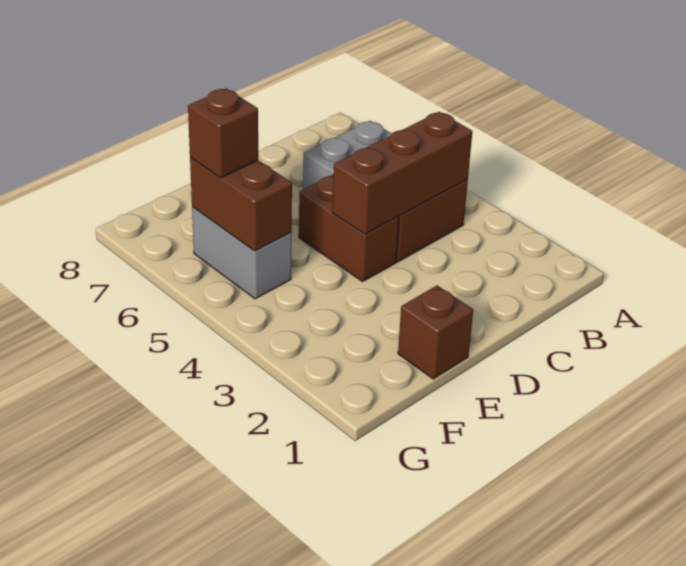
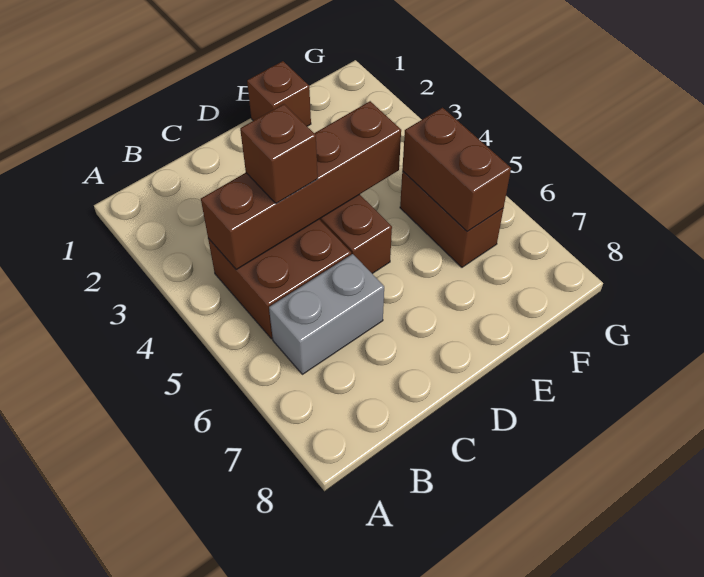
brown 1x3 brick [332,112,472,234] -> brown 1x4 brick [201,101,401,269]
grey 1x2 brick [192,207,292,299] -> brown 1x2 brick [400,171,503,267]
brown 1x1 brick [188,88,258,178] -> brown 1x1 brick moved to [240,104,318,203]

